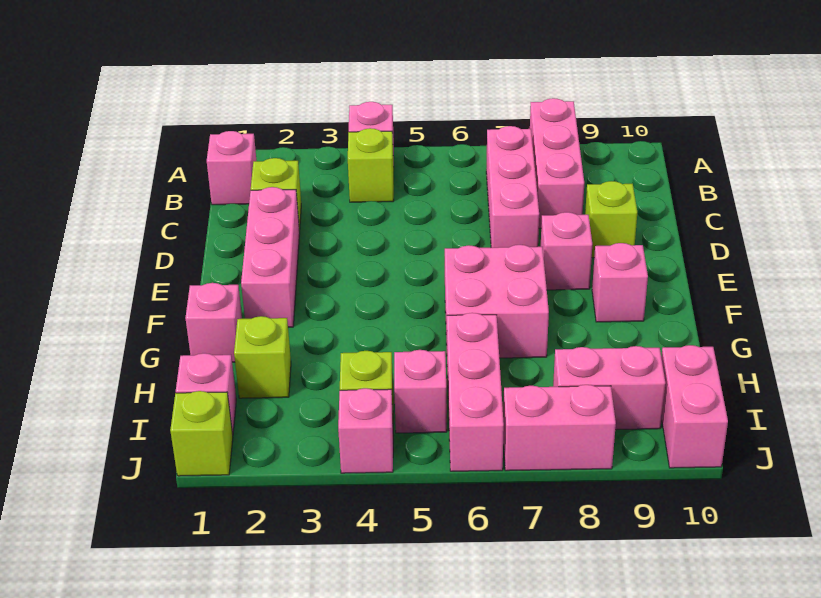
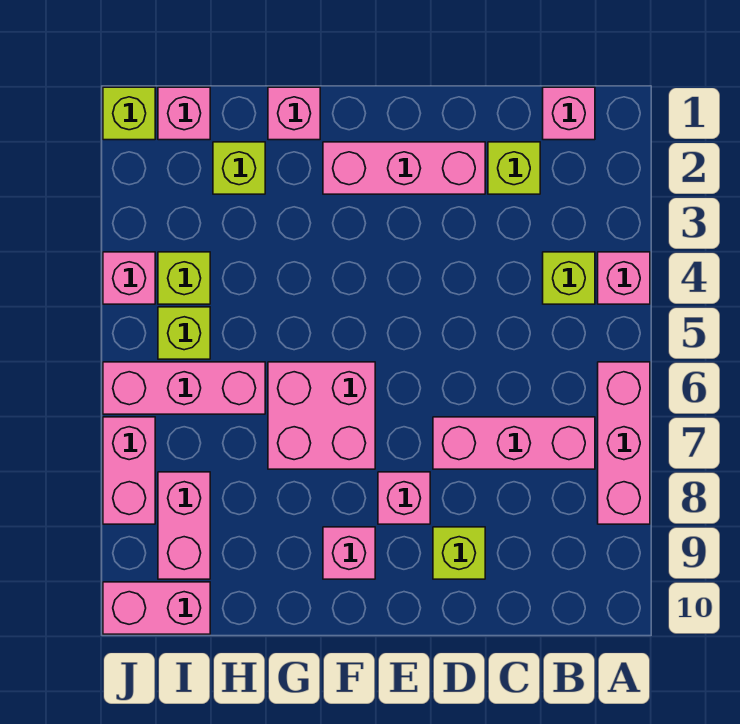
pink 1x3 brick [530,98,584,228] -> pink 1x3 brick turned to [598,362,650,524]
pink 1x1 brick [394,350,447,433] -> lime 1x1 brick [158,307,210,359]

